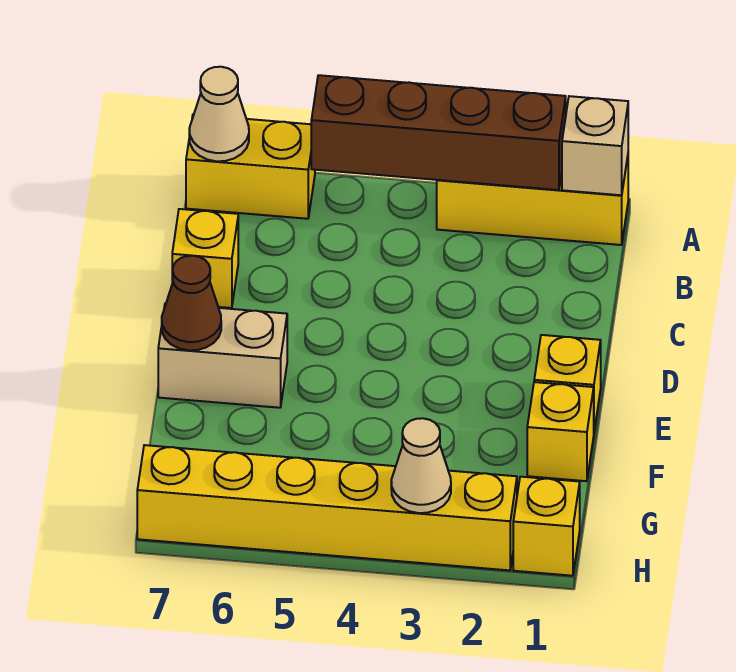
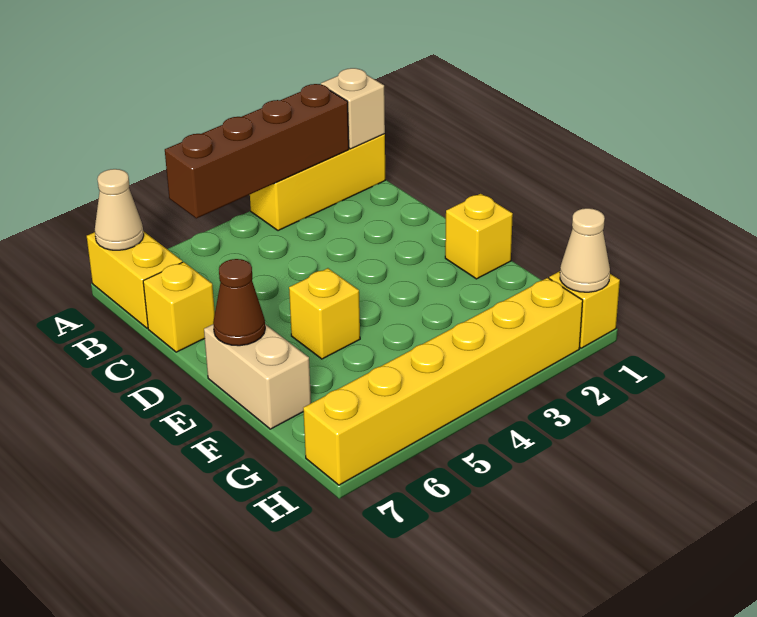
yellow 1x2 brick [186,114,315,219] -> yellow 1x2 brick turned to [87,231,182,328]
tan 1x2 brick [158,303,287,408] -> tan 1x2 brick turned to [204,324,311,429]
yellow 1x1 brick [527,382,594,481] -> yellow 1x1 brick moved to [289,268,360,359]
tan 1x1 cone [391,418,451,513] -> tan 1x1 cone moved to [560,208,610,292]

